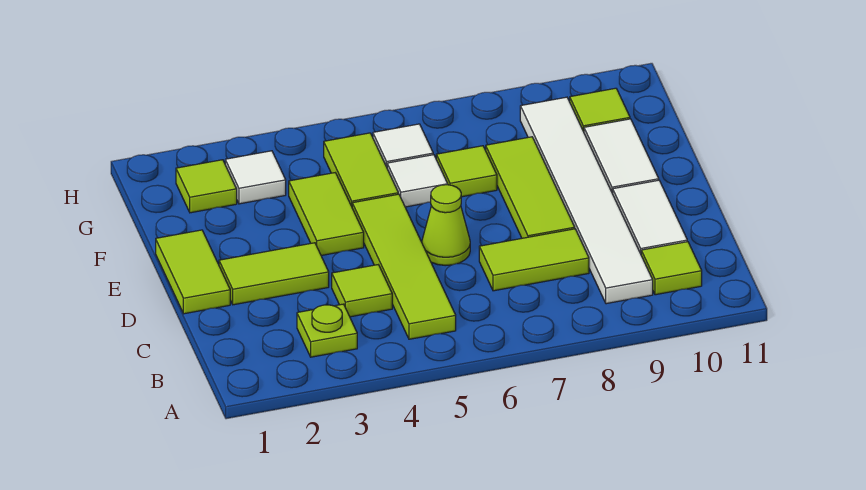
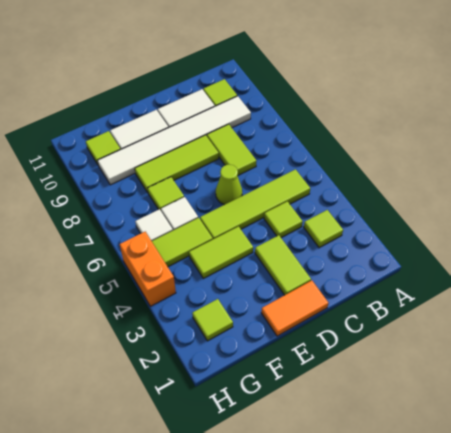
lime 1x1 plate [297,304,357,357] -> lime 1x1 tile [304,210,343,248]
lime 1x2 tile [156,230,230,314] -> orange 1x2 tile [261,280,328,336]
white 1x1 tile [225,151,286,204] -> none
none -> orange 1x2 brick [120,232,176,306]

